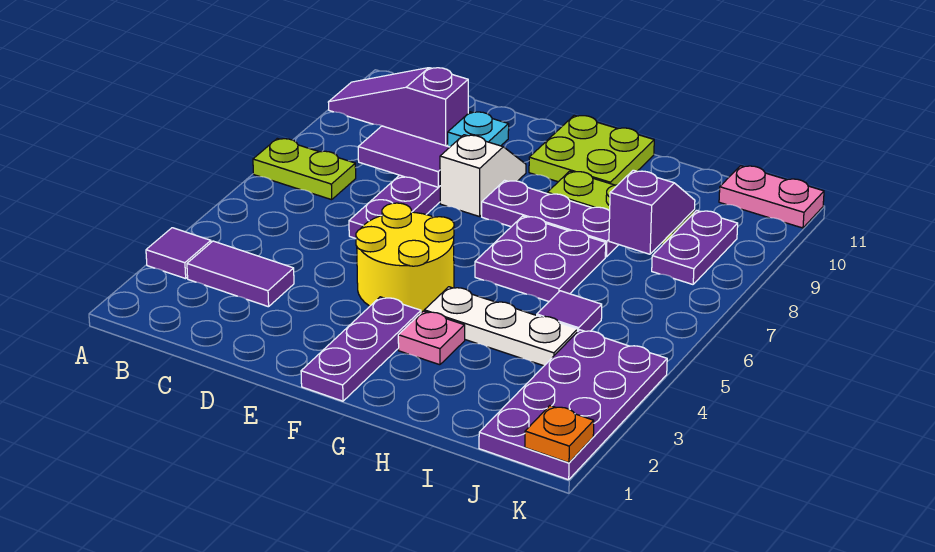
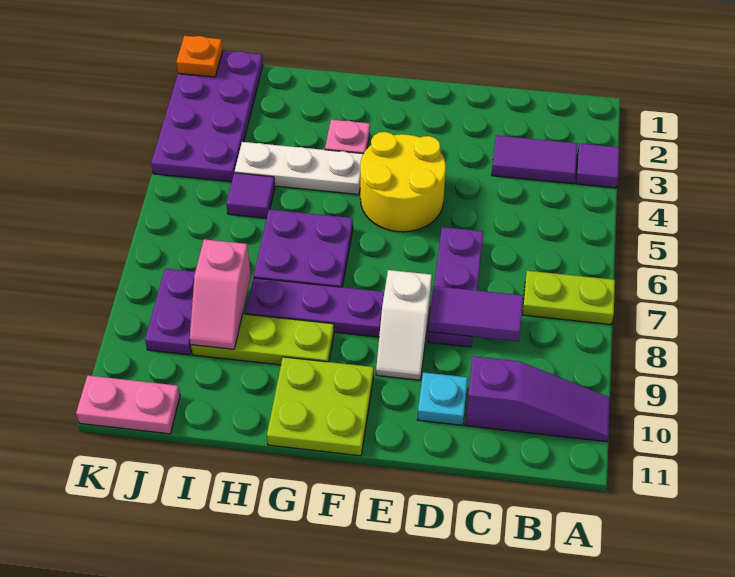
purple 1x3 plate [301,297,421,401] -> none
purple 1x2 slope [609,170,695,254] -> pink 1x2 slope [190,239,251,349]

